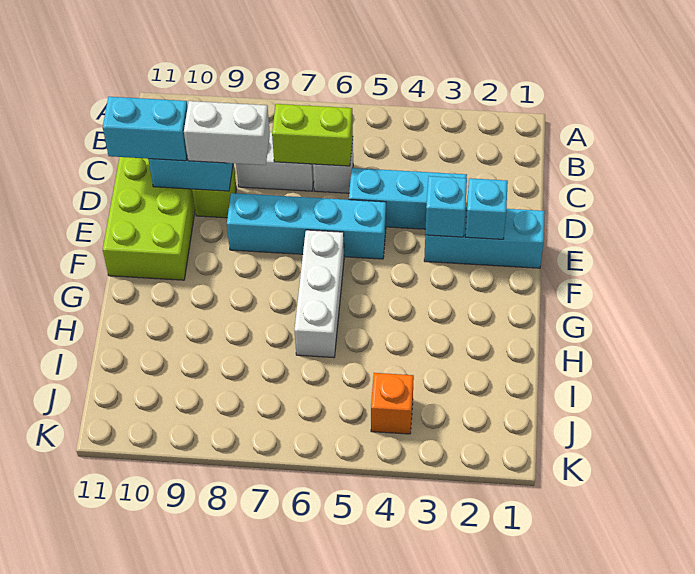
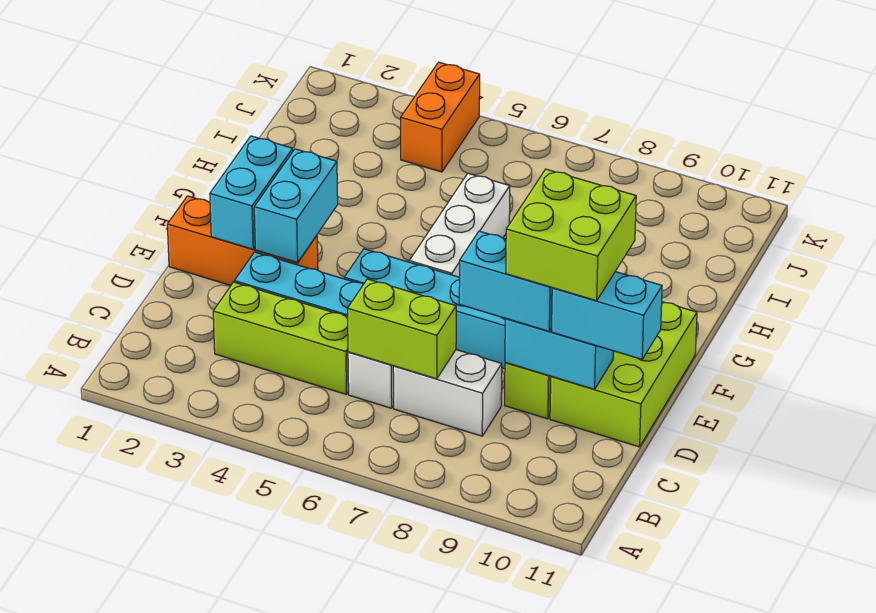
none -> lime 1x3 brick [213,282,349,394]
white 1x2 brick [184,101,270,165] -> cyan 1x2 brick [459,231,552,331]
none -> lime 2x2 brick [506,169,636,301]
cyan 1x3 brick [424,206,545,268] -> orange 1x3 brick [167,196,318,285]
cyan 1x1 brick [465,178,508,239] -> cyan 1x2 brick [210,136,293,249]
cyan 1x1 brick [425,176,467,237] -> cyan 1x2 brick [254,149,338,263]
orange 1x1 brick [371,373,414,434] -> orange 1x2 brick [401,62,480,172]

